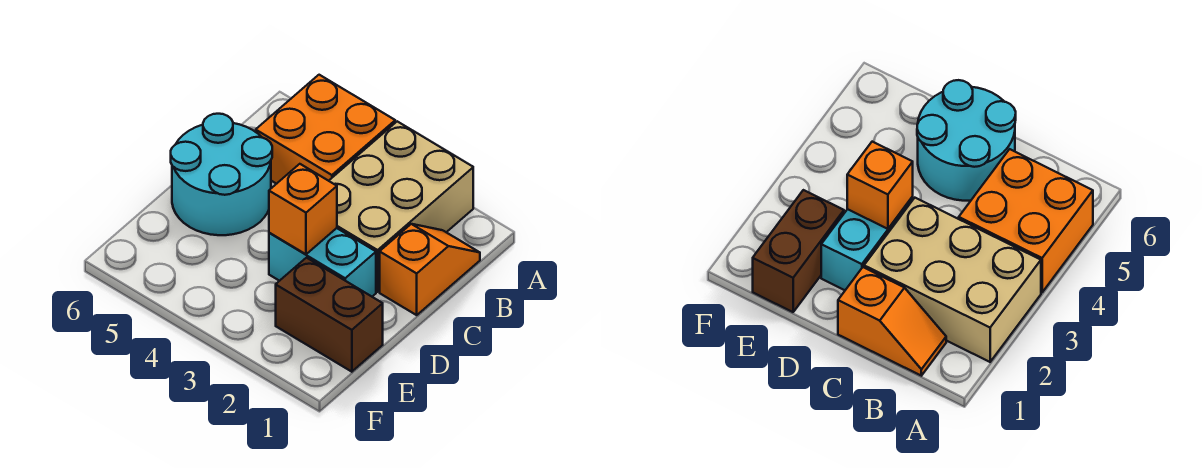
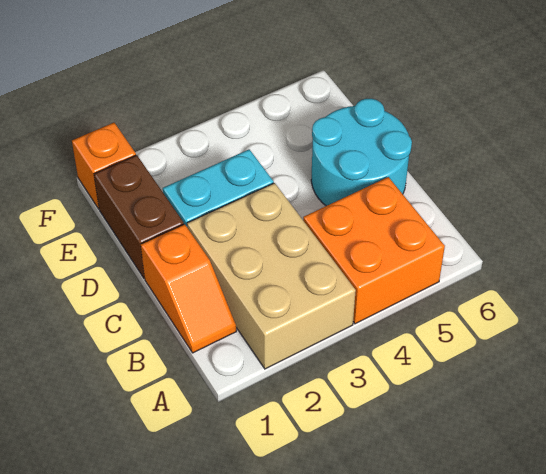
orange 1x1 brick [269,164,337,254] -> orange 1x1 brick moved to [72,123,136,209]
brown 1x2 brick [276,258,383,372] -> brown 1x2 brick turned to [94,155,184,278]

